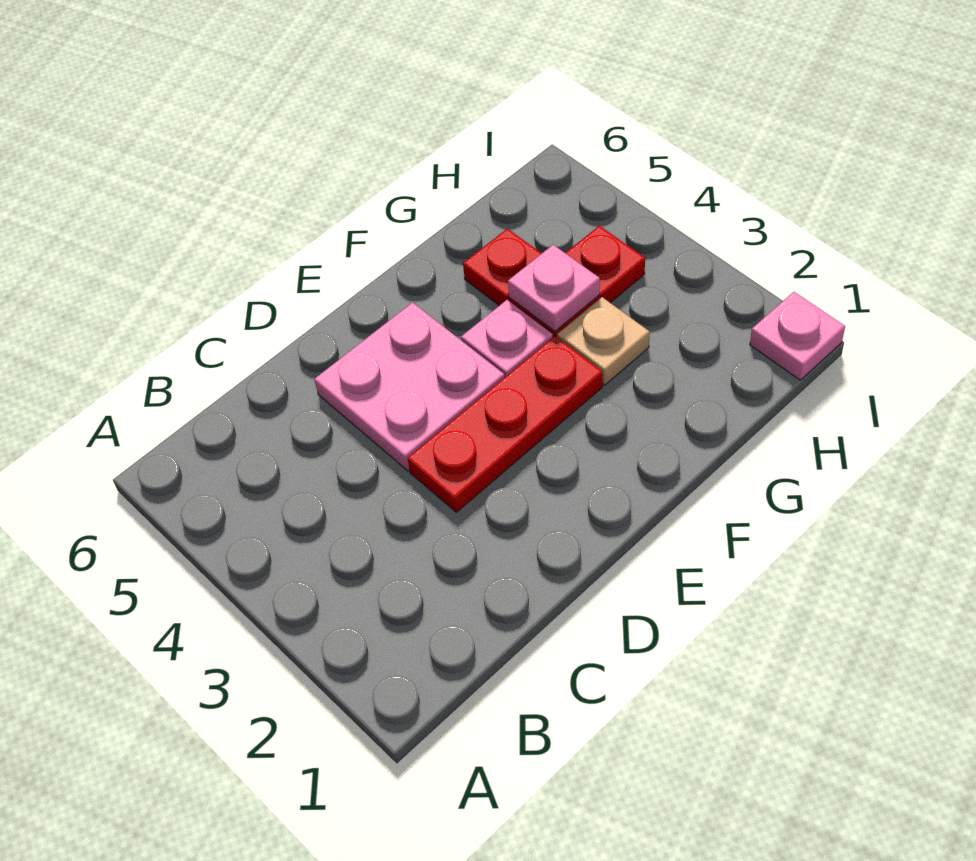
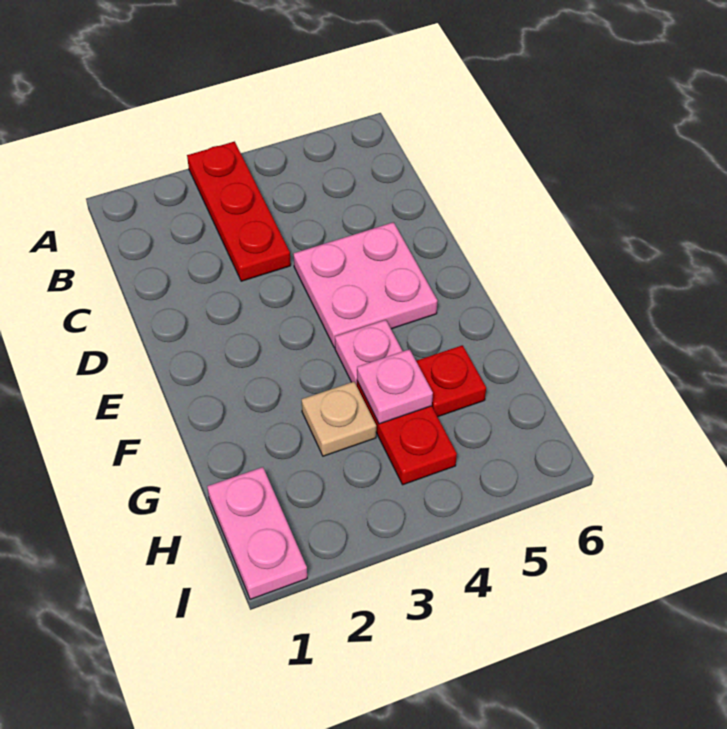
red 1x3 plate [407,336,602,512] -> red 1x3 plate moved to [187,142,291,281]
pink 1x1 plate [750,292,845,380] -> pink 1x2 plate [207,467,307,599]

